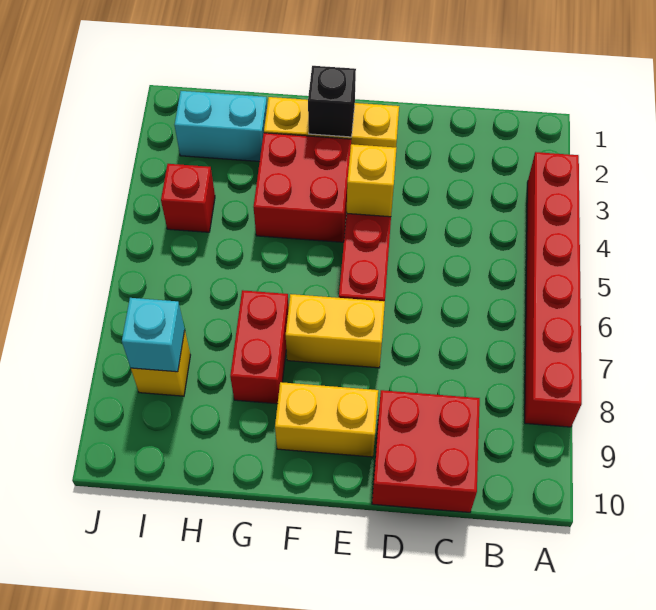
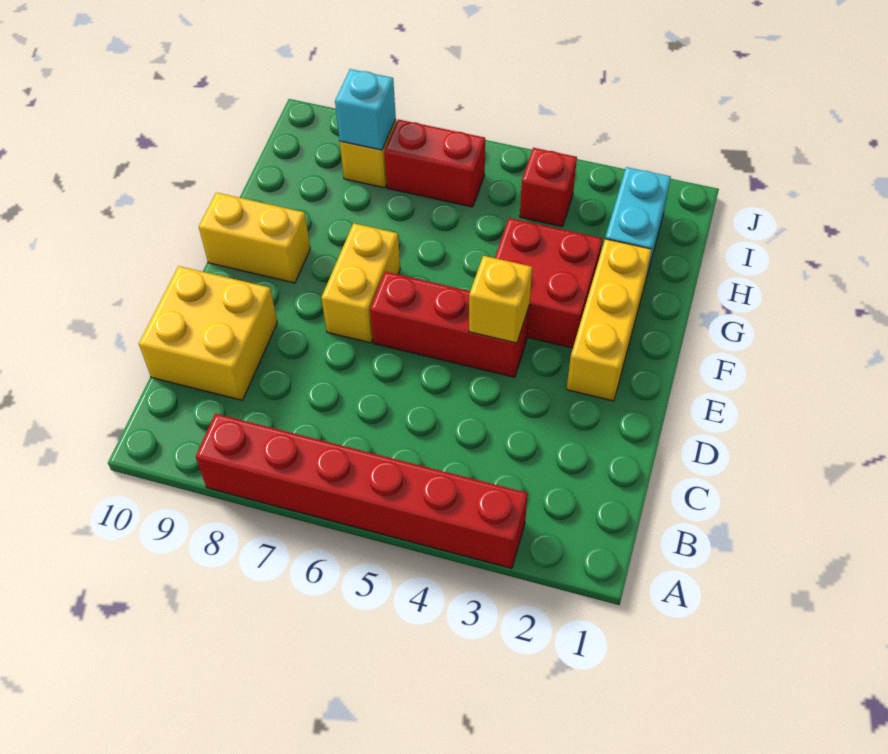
red 2x2 brick [372,390,480,512] -> yellow 2x2 brick [139,266,277,400]
yellow 1x2 brick [275,382,378,457] -> yellow 1x2 brick turned to [199,193,310,283]
black 1x1 brick [308,66,356,137] -> none
red 1x2 brick [230,290,289,404] -> red 1x2 brick moved to [384,119,485,207]

